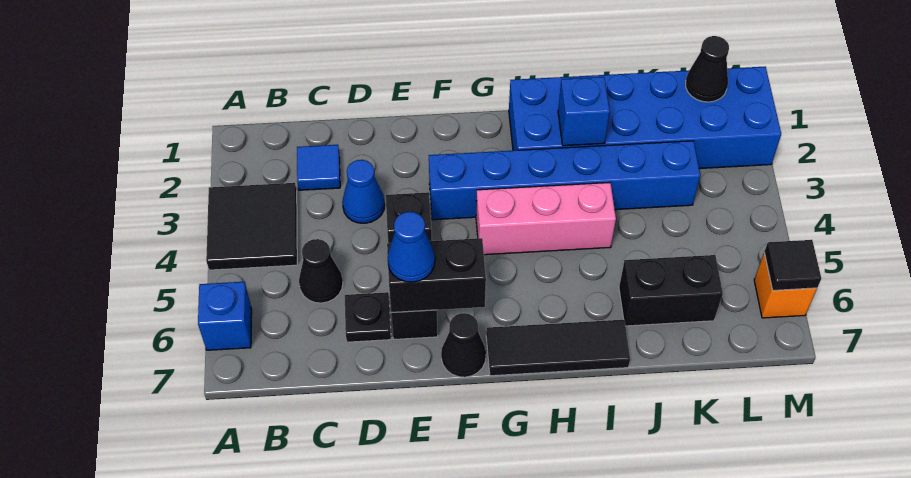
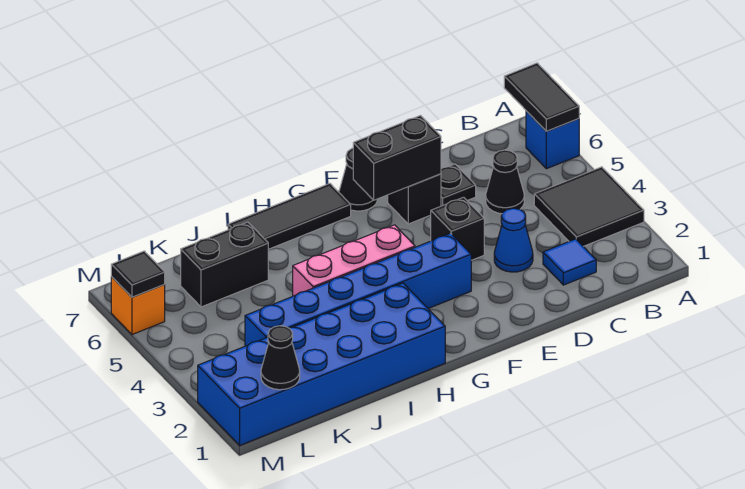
none -> black 1x2 tile [504,63,579,131]
blue 1x1 cone [388,212,435,282] -> none
blue 1x1 brick [558,77,610,146] -> none

